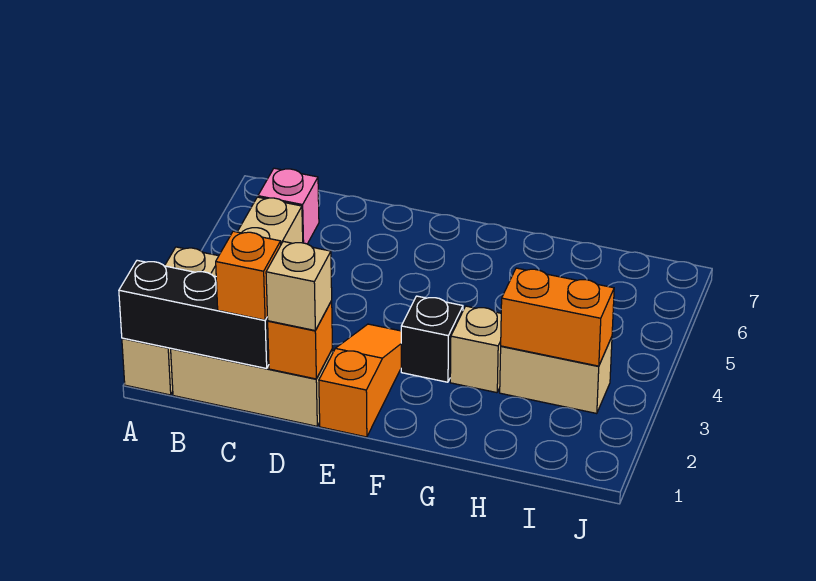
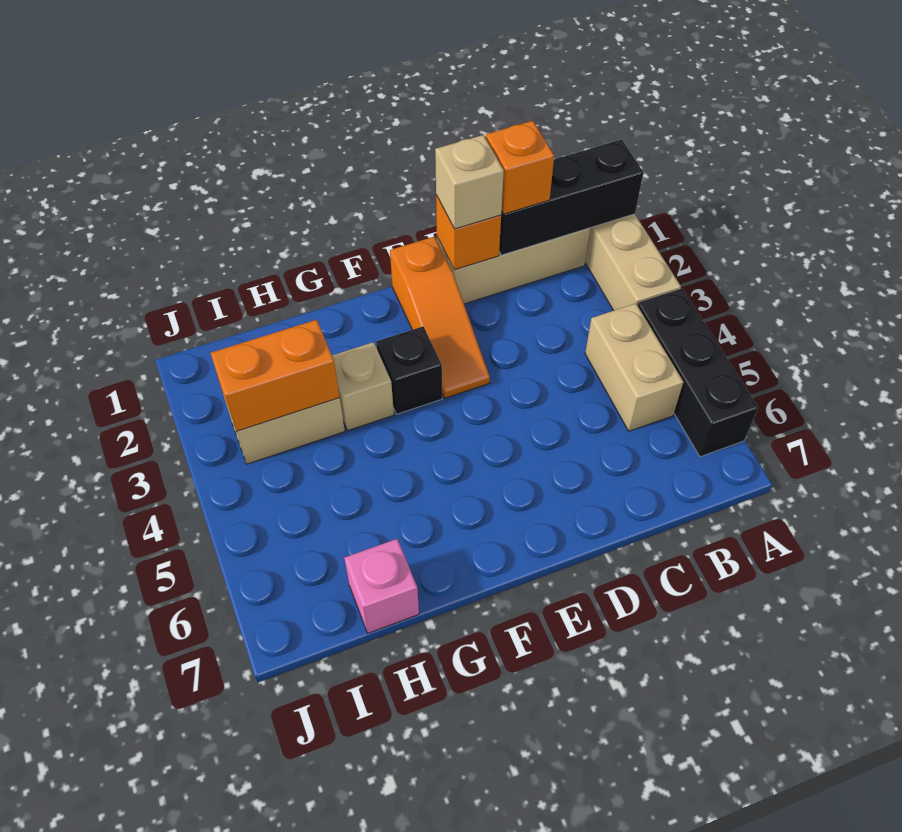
none -> black 1x3 brick [638,289,758,457]
pink 1x1 brick [258,168,319,244] -> pink 1x1 brick moved to [344,539,419,633]

